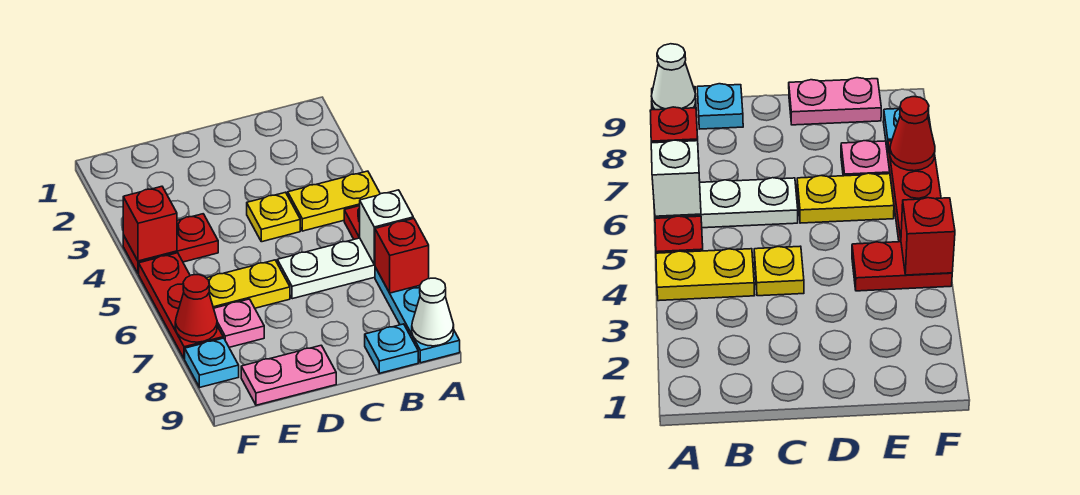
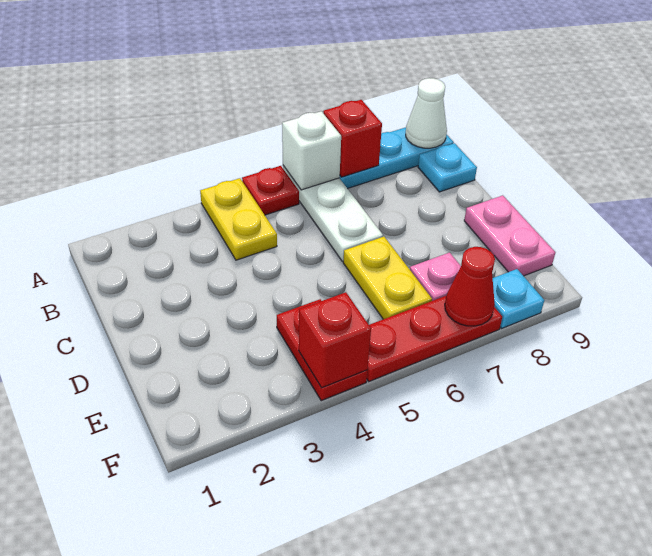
yellow 1x1 plate [247,192,300,242] -> none

